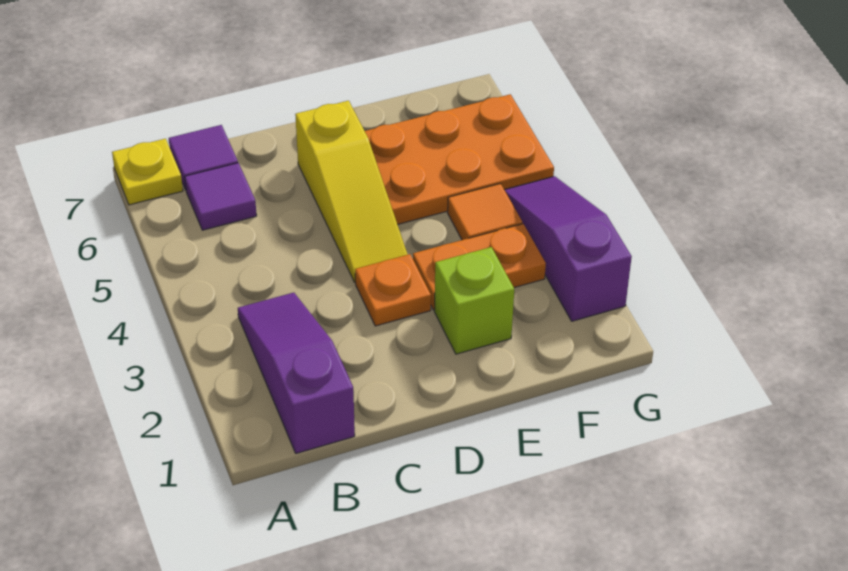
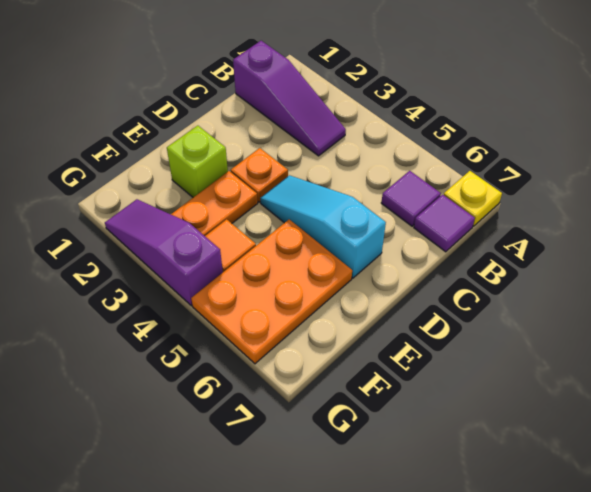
yellow 1x3 slope [295,101,408,282] -> cyan 1x3 slope [260,175,386,278]
purple 1x3 slope [504,176,632,321] -> purple 1x3 slope turned to [105,199,223,306]

